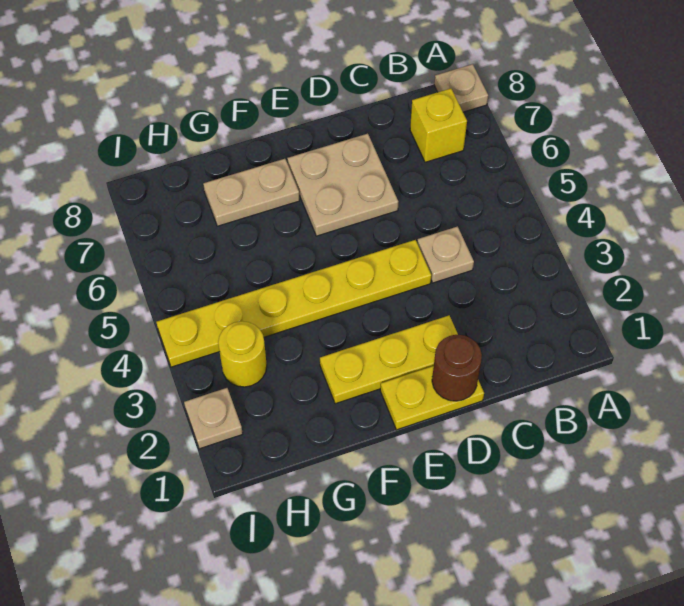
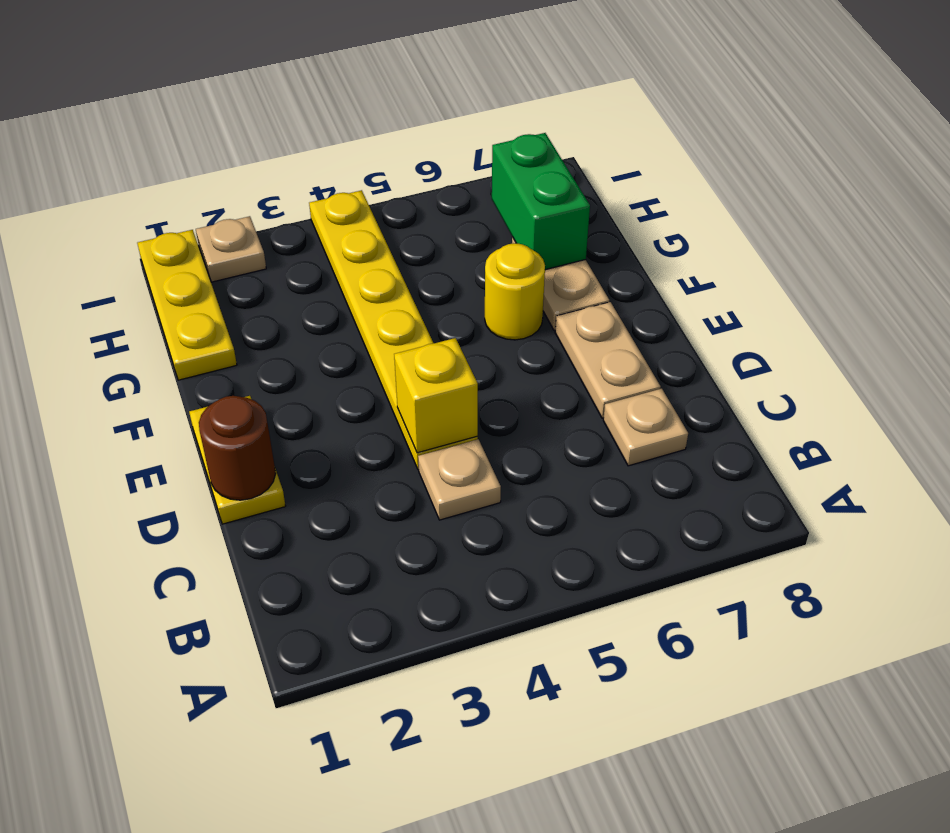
tan 1x1 plate [434,64,488,112] -> tan 1x1 plate moved to [603,389,688,466]
yellow 1x1 brick [410,89,467,162] -> yellow 1x1 brick moved to [394,338,478,453]
yellow 1x3 plate [320,316,458,404] -> yellow 1x3 plate moved to [137,230,237,380]
tan 2x2 plate [287,134,398,236] -> tan 1x2 plate [555,302,661,418]
none -> green 1x2 brick [492,133,590,270]
yellow 1x1 round brick [218,321,267,387] -> yellow 1x1 round brick moved to [485,243,545,340]

